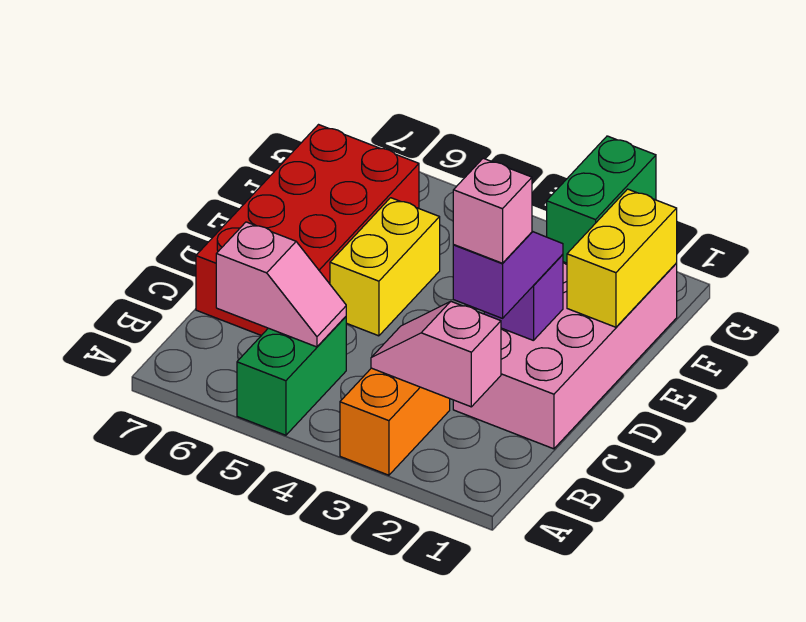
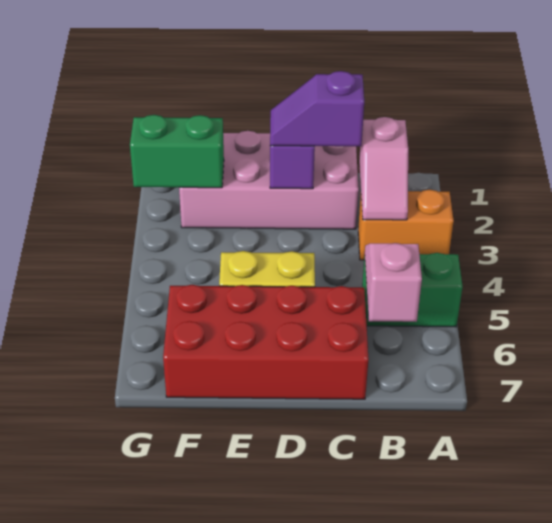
pink 1x1 brick [453,158,532,263] -> none
yellow 1x2 brick [567,189,677,327] -> none

